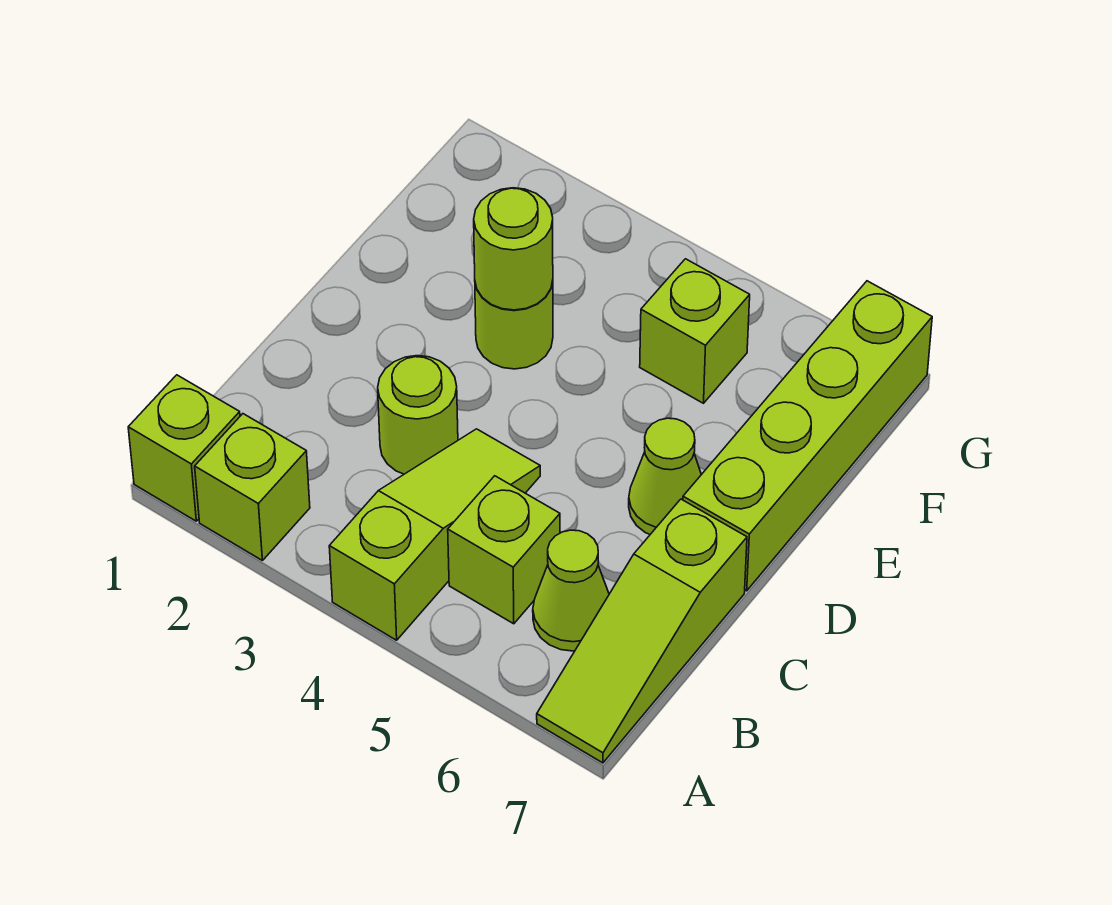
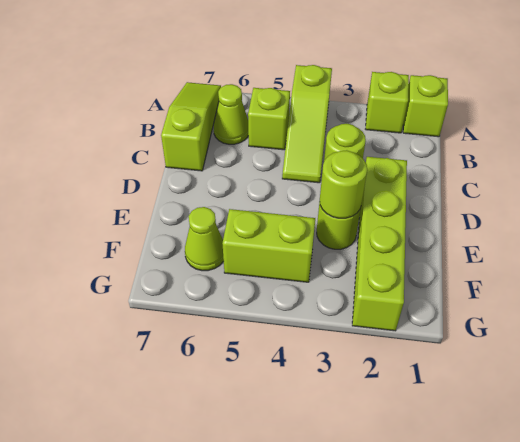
lime 1x1 cone [629,418,701,534] -> lime 1x1 cone moved to [185,207,224,271]
lime 1x4 brick [683,281,932,591] -> lime 1x4 brick moved to [352,157,407,331]
lime 1x1 brick [640,259,750,403] -> lime 1x2 brick [222,209,315,282]

